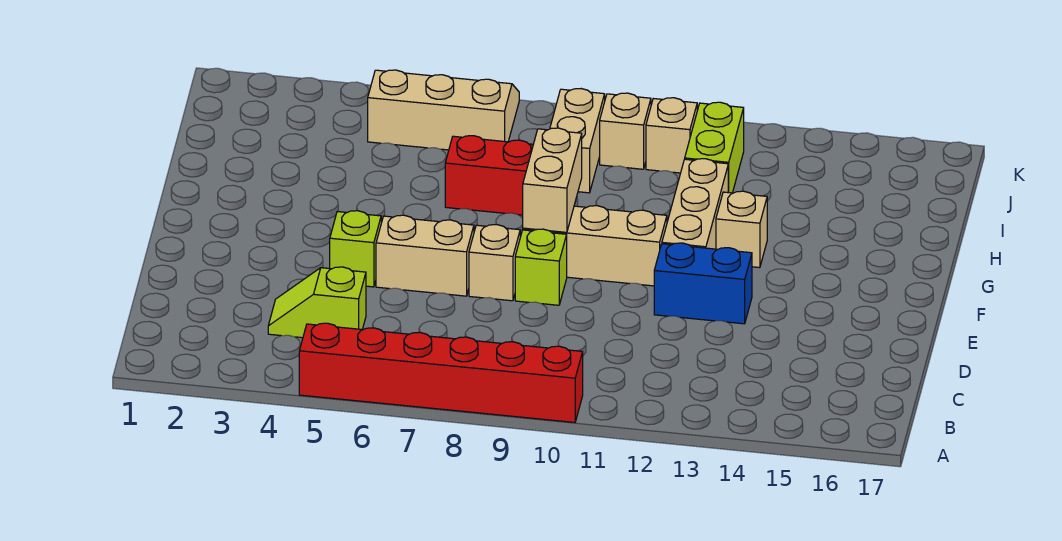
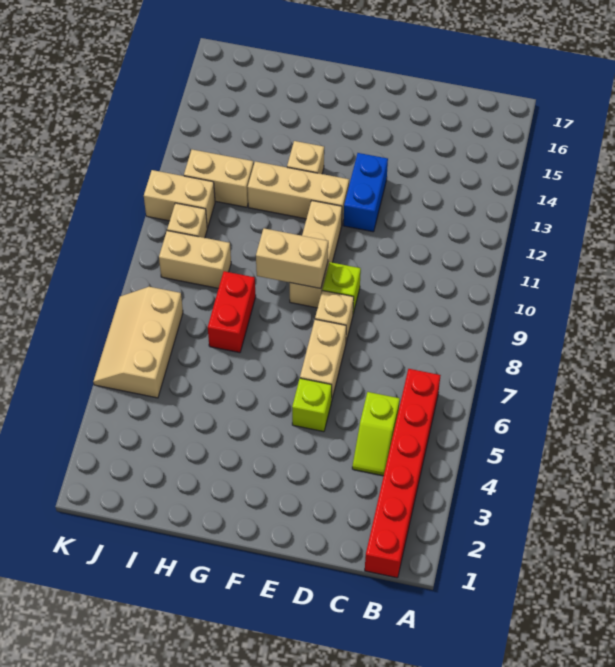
red 1x6 brick [299,323,583,422] -> red 1x6 brick moved to [365,369,441,578]
lime 1x2 brick [685,102,744,193] -> tan 1x2 brick [184,150,254,207]
tan 1x1 brick [646,98,697,173] -> tan 1x2 brick [144,170,215,228]

